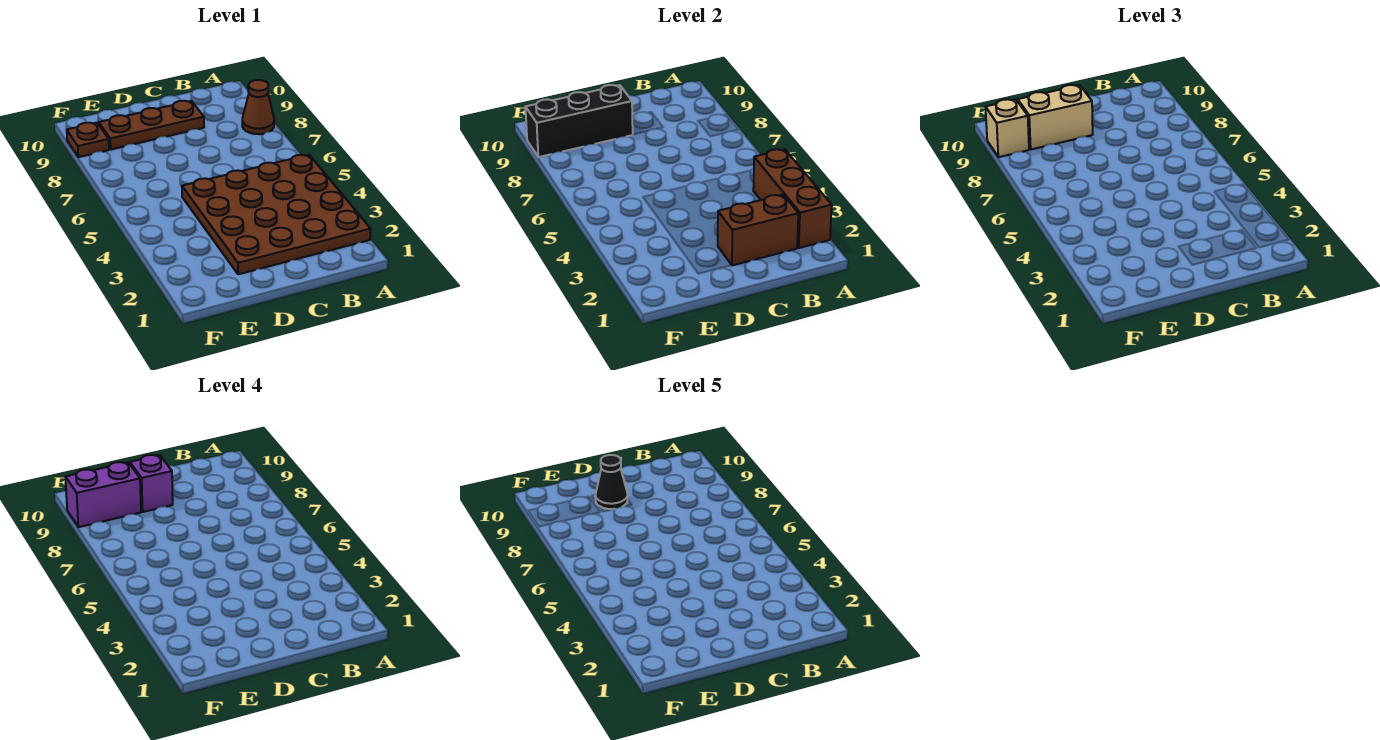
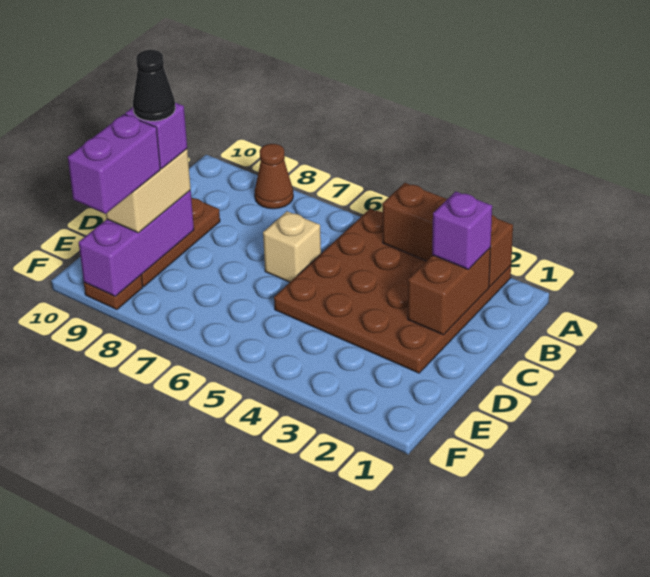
none -> purple 1x1 brick [432,192,492,270]
black 1x3 brick [525,85,633,157] -> purple 1x3 brick [79,190,194,297]
tan 1x1 brick [985,99,1029,157] -> tan 1x1 brick moved to [263,211,321,282]

